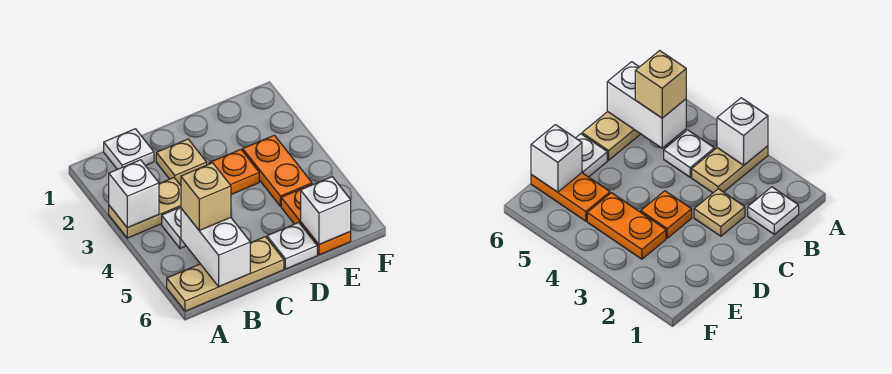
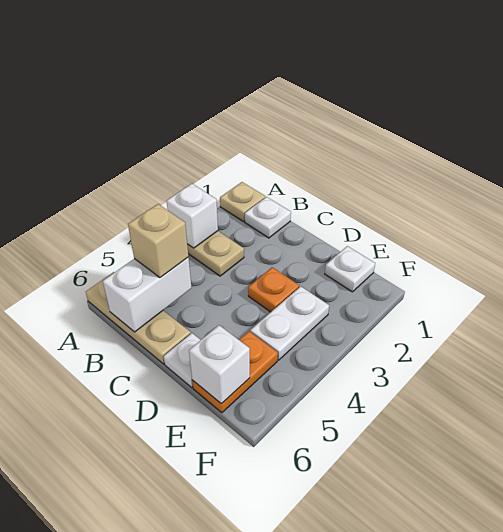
white 1x1 plate [162,207,186,248] -> white 1x1 plate moved to [325,246,375,292]
tan 1x1 plate [156,139,207,184] -> tan 1x1 plate moved to [220,182,265,222]
orange 1x2 plate [243,135,312,206] -> white 1x2 plate [250,286,329,360]

